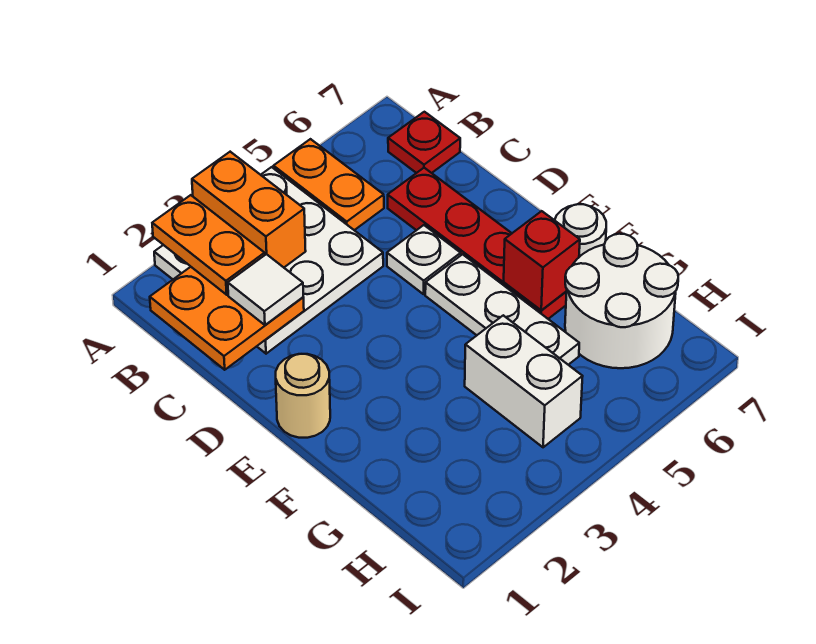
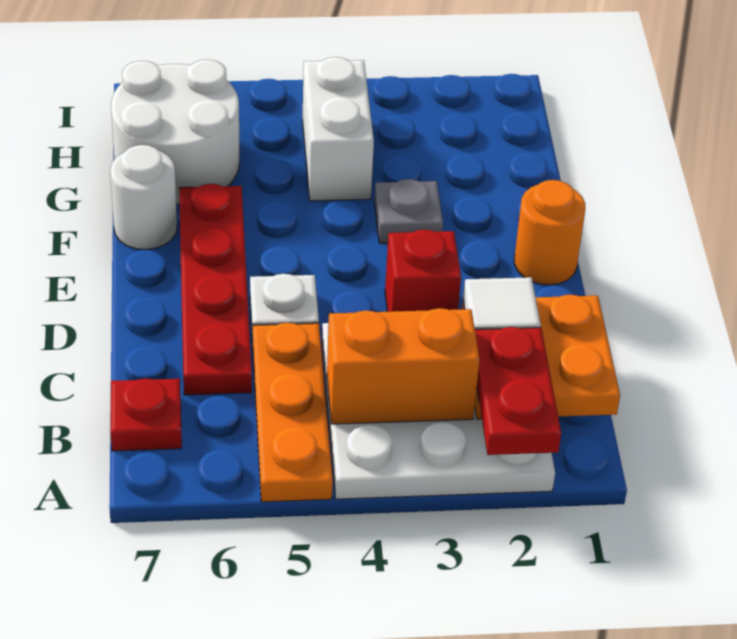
orange 1x2 plate [152,195,265,295] -> red 1x2 plate [475,327,561,455]
orange 1x2 brick [192,152,306,267] -> orange 1x2 brick turned to [327,308,480,424]
orange 1x2 plate [274,139,384,230] -> orange 1x3 plate [253,323,333,502]
tan 1x1 round brick [276,354,330,438] -> orange 1x1 round brick [514,180,585,285]
white 1x3 plate [425,254,579,365] -> none
none -> grey 1x1 plate [374,179,443,243]
red 1x1 brick [504,211,580,310] -> red 1x1 brick moved to [385,230,461,312]

